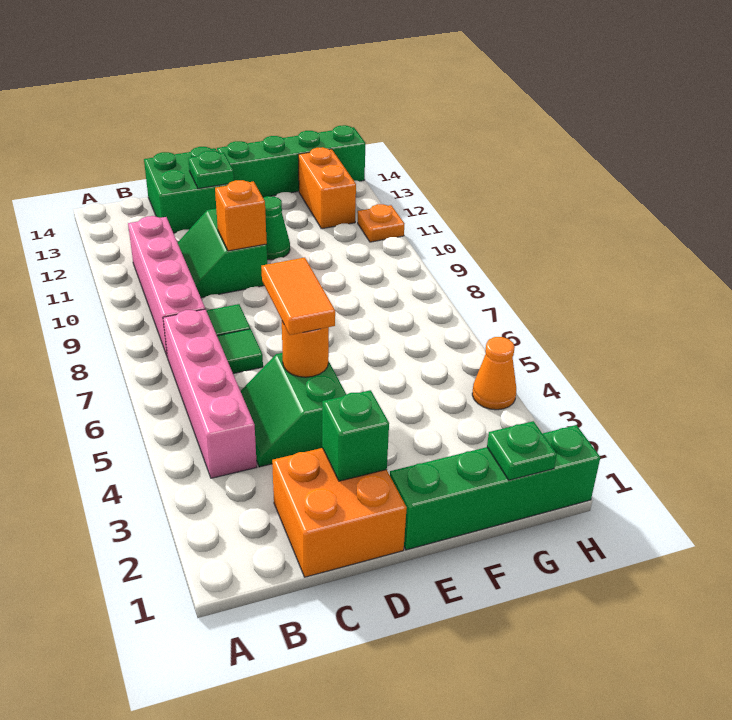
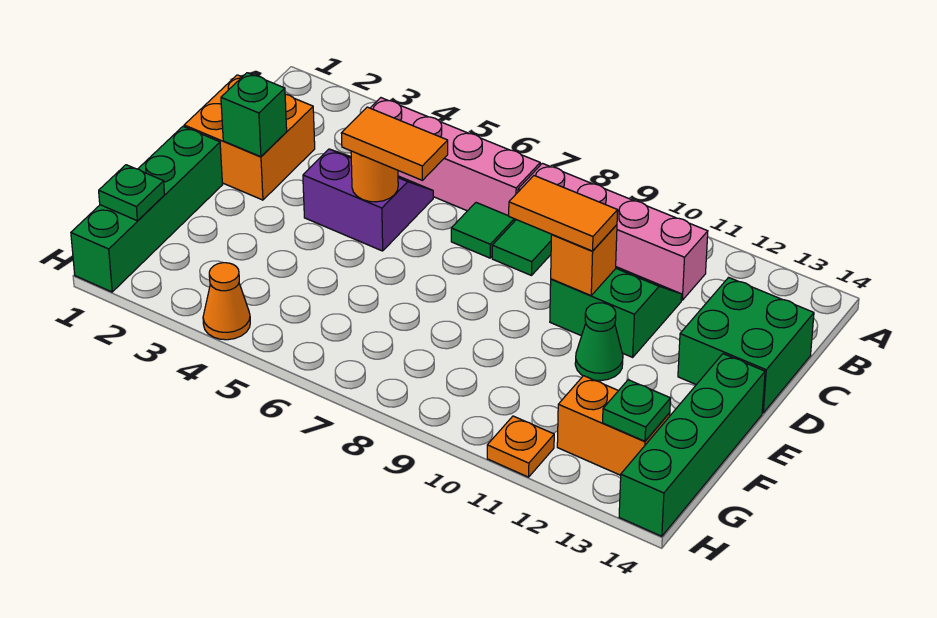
green 2x2 slope [241,353,346,467] -> purple 2x2 slope [303,149,433,251]
none -> orange 1x2 tile [509,176,618,251]
green 1x1 plate [188,151,234,189] -> green 1x1 plate moved to [603,380,671,441]

